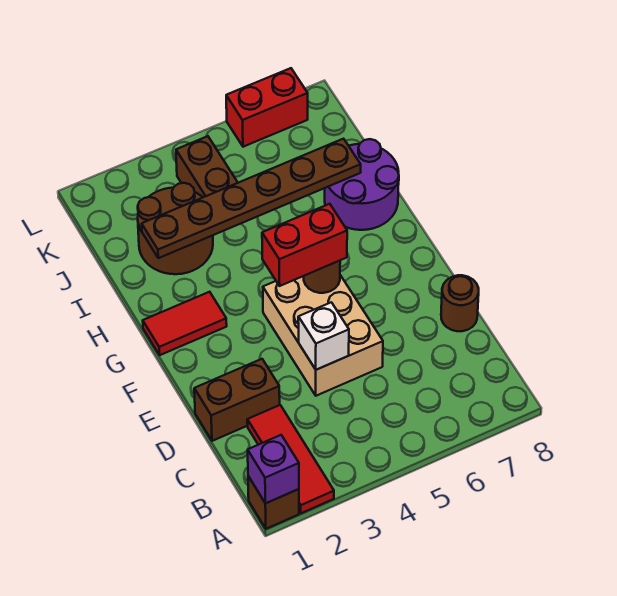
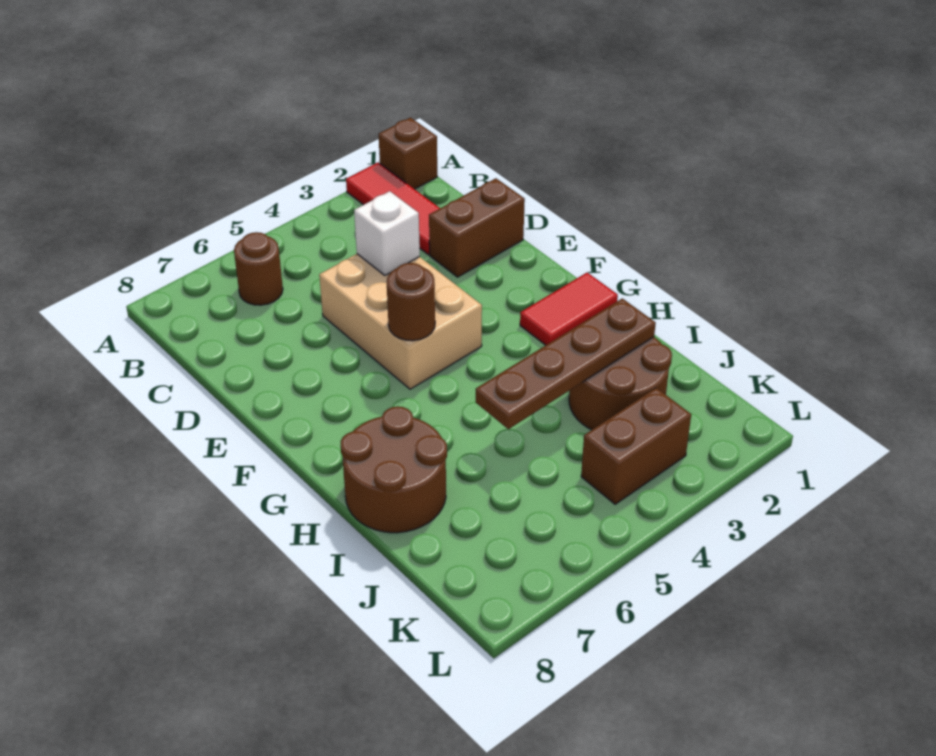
purple 1x1 brick [248,435,299,504] -> none
brown 1x1 round brick [441,275,479,331] -> brown 1x1 round brick moved to [234,232,283,305]
red 1x2 brick [262,204,347,286] -> none
purple 2x2 round brick [325,139,399,230] -> brown 2x2 round brick [341,406,447,533]
brown 1x6 plate [142,139,361,258] -> brown 1x4 plate [476,298,656,429]
brown 1x2 brick [176,136,238,197] -> brown 1x2 brick turned to [581,388,691,504]
red 1x2 brick [226,68,308,147] -> none

